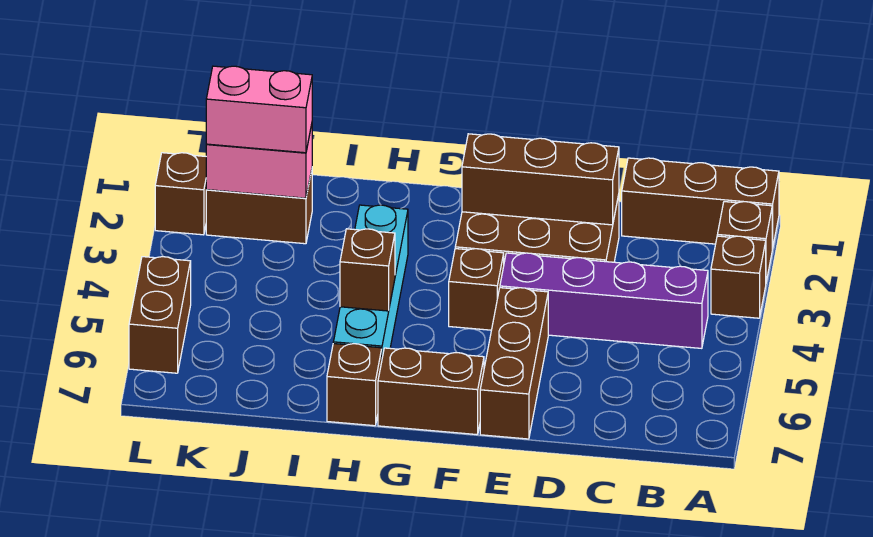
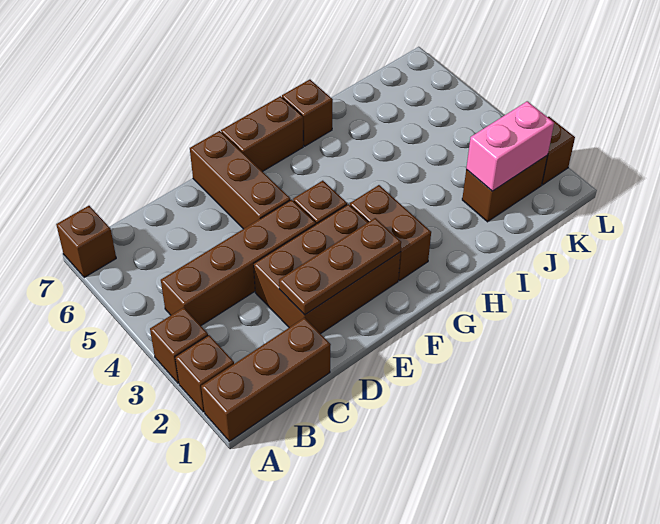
purple 1x4 brick [500,253,708,348] -> brown 1x4 brick [161,200,316,326]
brown 1x3 brick [462,134,619,225] -> brown 1x3 plate [279,218,401,315]
cyan 1x4 brick [333,205,408,357] -> none
brown 1x1 brick [340,229,395,311] -> brown 1x1 brick moved to [56,206,116,277]
pink 1x2 brick [206,66,312,153] -> none
brown 1x2 brick [129,257,191,373] -> brown 1x2 brick moved to [350,185,431,280]

